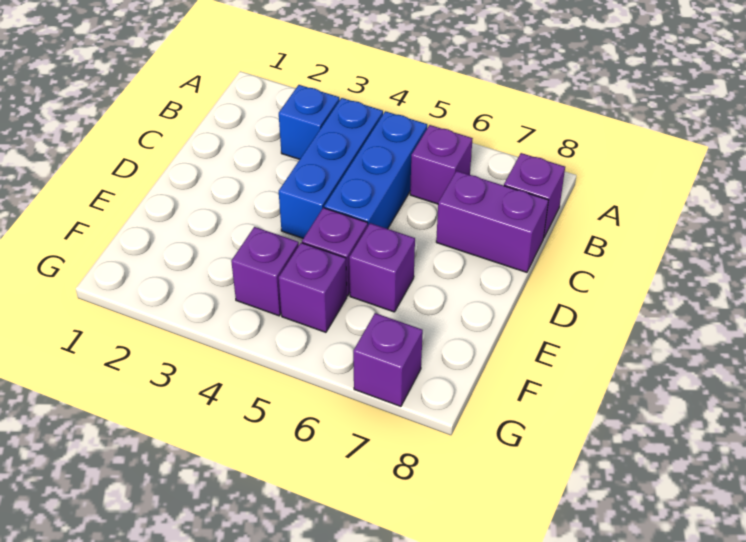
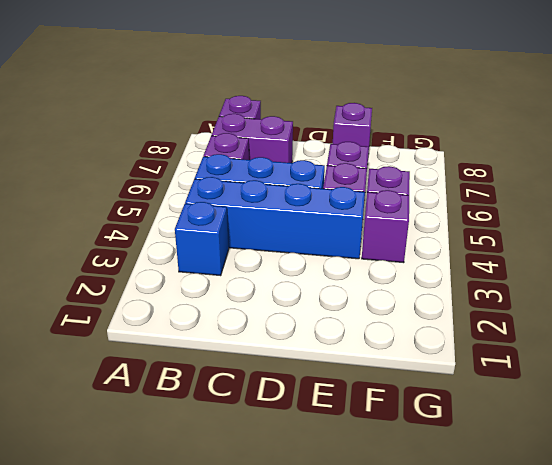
blue 1x3 brick [279,98,383,238] -> blue 1x4 brick [185,177,365,259]
purple 1x2 brick [436,171,548,272] -> purple 1x2 brick turned to [212,114,293,163]
purple 1x1 brick [353,313,423,406] -> purple 1x1 brick moved to [333,103,372,165]

